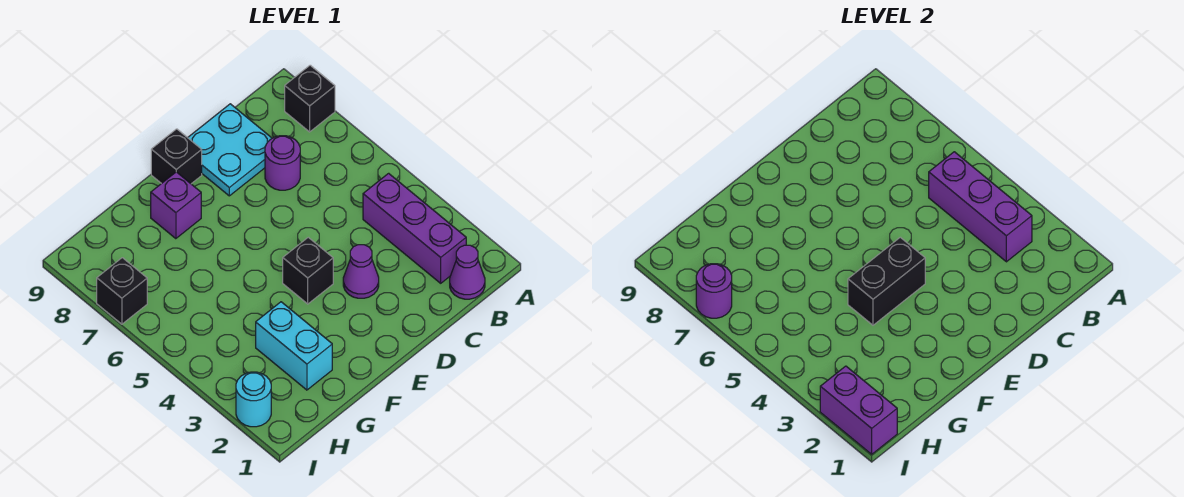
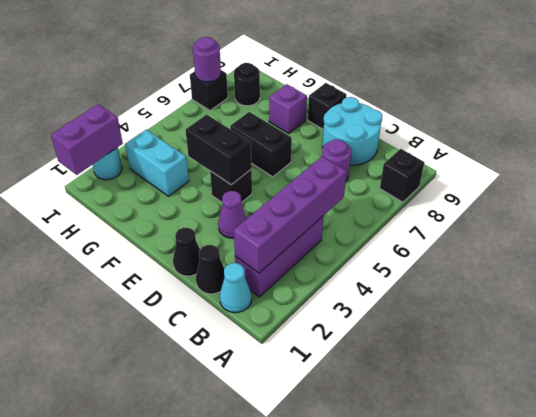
purple 1x1 cone [450,245,485,299] -> cyan 1x1 cone [220,263,252,313]
purple 1x3 brick [929,152,1032,262] -> purple 1x4 brick [234,156,347,273]
none -> black 1x1 cone [196,245,224,294]
cyan 2x2 plate [188,104,272,196] -> cyan 2x2 round brick [323,97,382,165]
none -> black 1x1 cone [173,228,200,276]
none -> black 1x2 brick [230,112,292,177]
cyan 1x2 brick [256,302,332,390] -> cyan 1x2 brick turned to [125,130,189,196]
none -> black 1x1 round brick [234,63,260,106]

